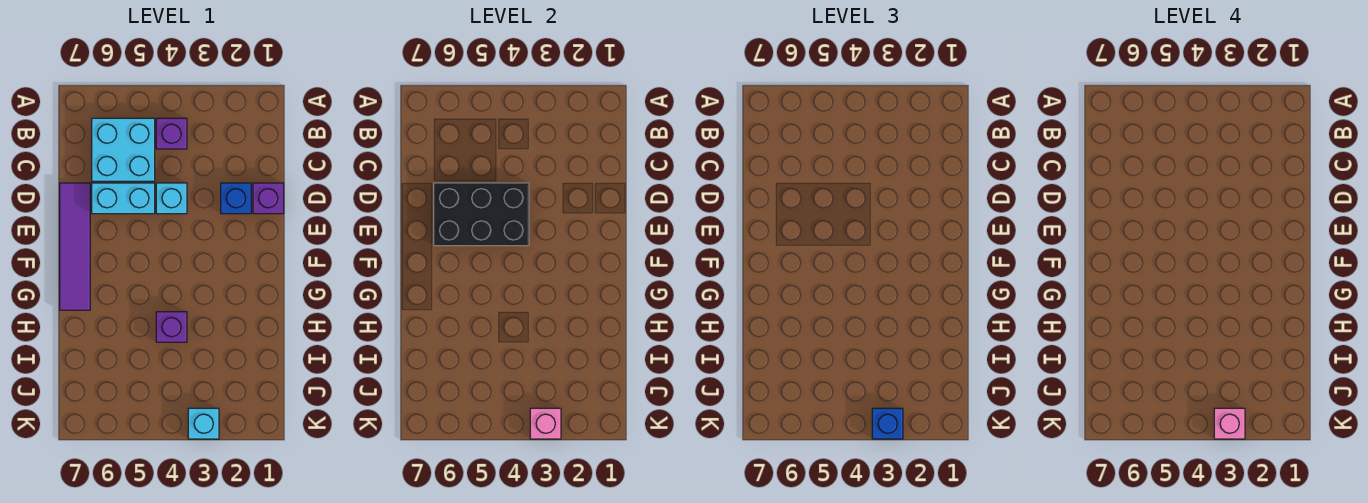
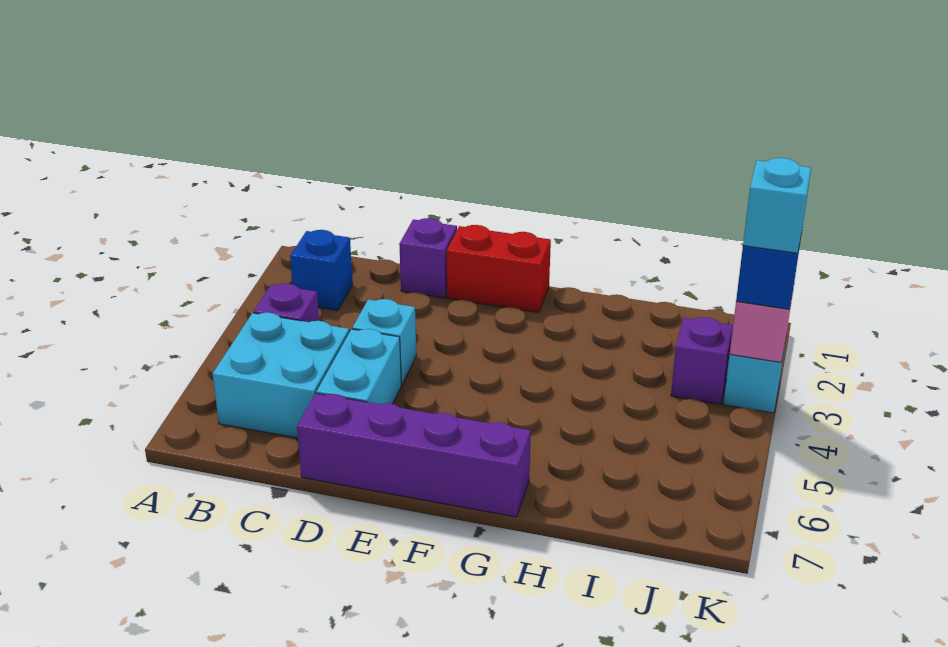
blue 1x1 brick [221,183,251,214] -> blue 1x1 brick moved to [290,230,353,310]
black 2x3 brick [434,183,529,246] -> none
purple 1x4 tile [60,183,90,310] -> purple 1x4 brick [297,393,531,517]
none -> red 1x2 brick [447,225,551,313]
purple 1x1 brick [156,312,187,342] -> purple 1x1 brick moved to [671,317,733,404]
pink 1x1 brick [1214,408,1245,439] -> cyan 1x1 brick [743,158,811,253]

